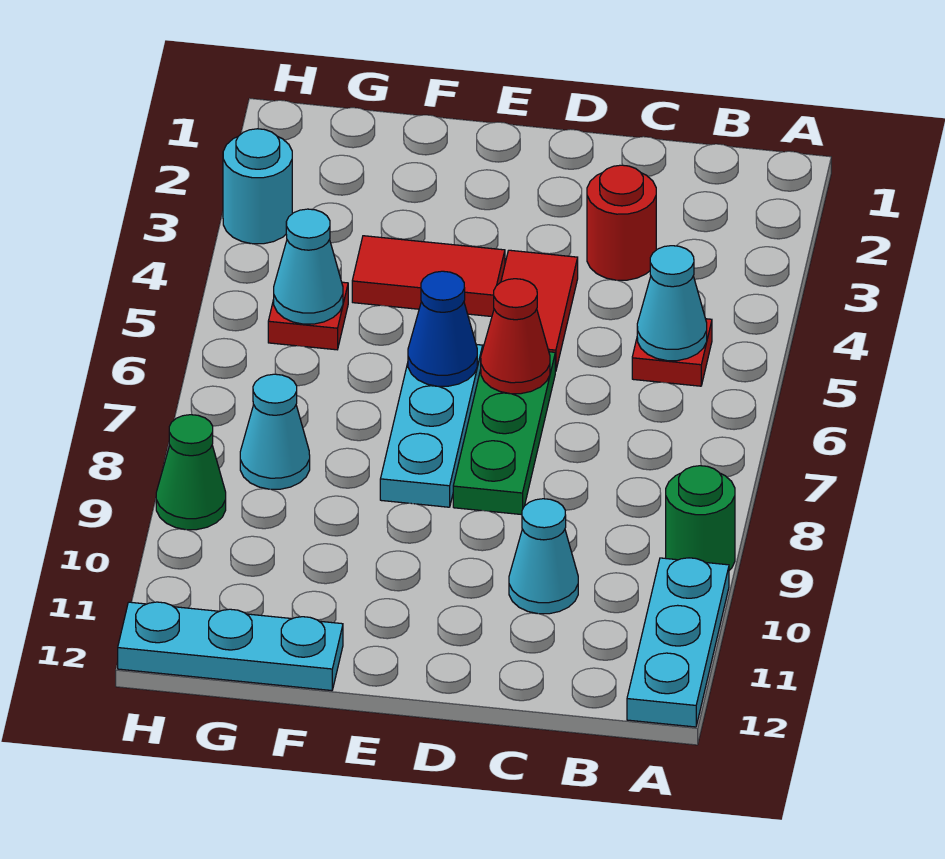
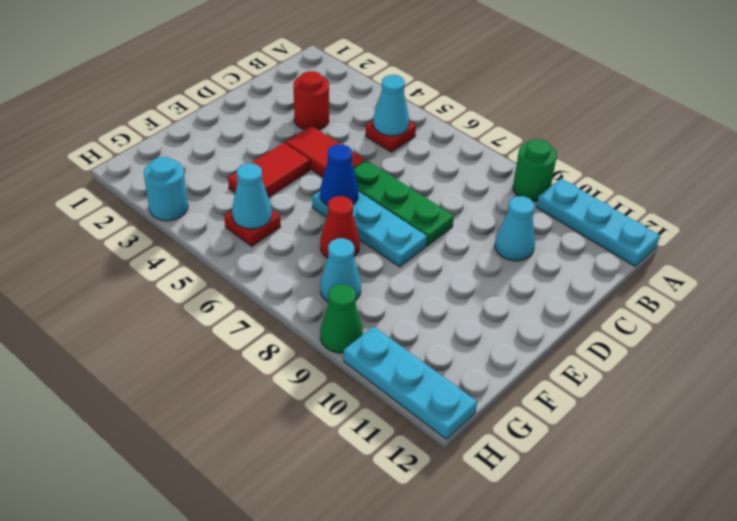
red 1x1 cone [481,279,550,394] -> red 1x1 cone moved to [320,196,360,258]
cyan 1x3 plate [118,602,343,691] -> cyan 1x3 plate turned to [343,326,477,439]

